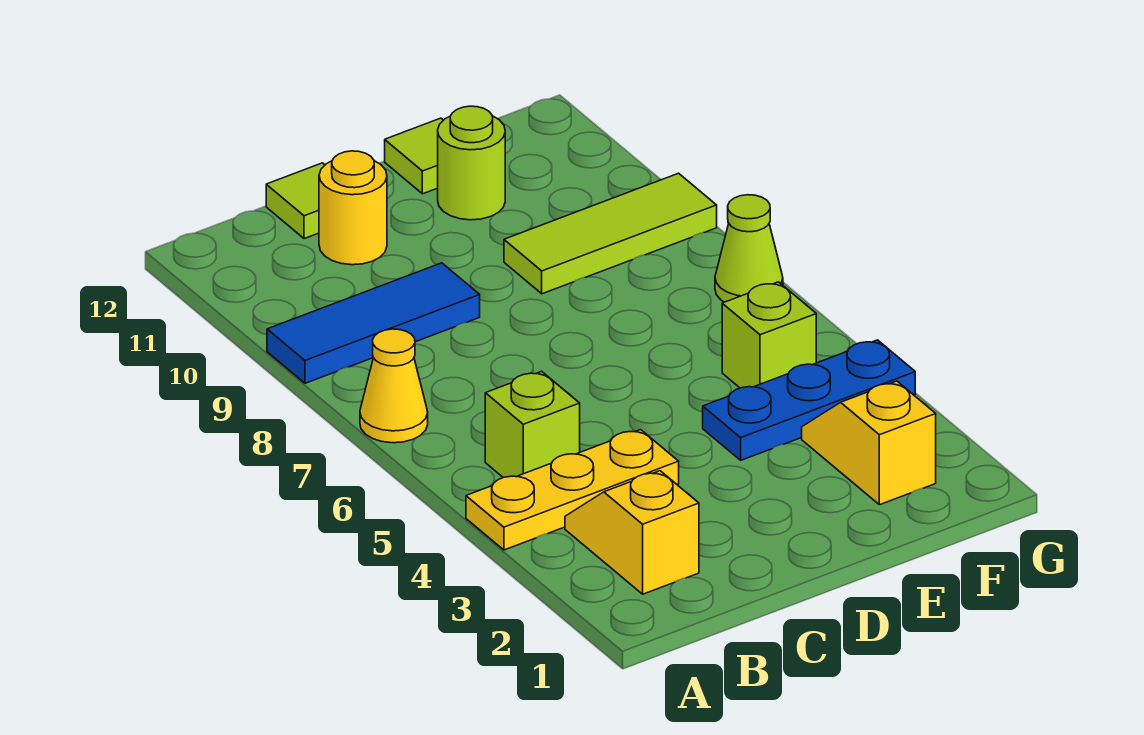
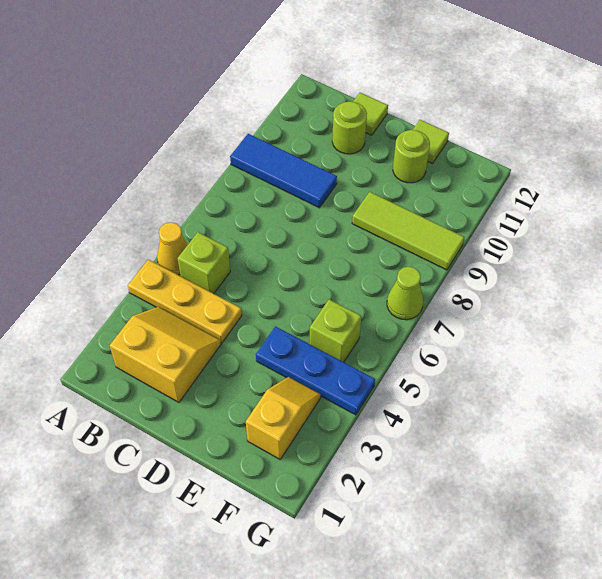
yellow 1x1 cone [360,329,428,443] -> yellow 1x1 cone moved to [157,222,187,275]
yellow 1x2 slope [565,471,699,594] -> yellow 2x2 slope [110,307,221,402]
yellow 1x1 round brick [319,151,387,265] -> lime 1x1 round brick [332,101,367,154]

